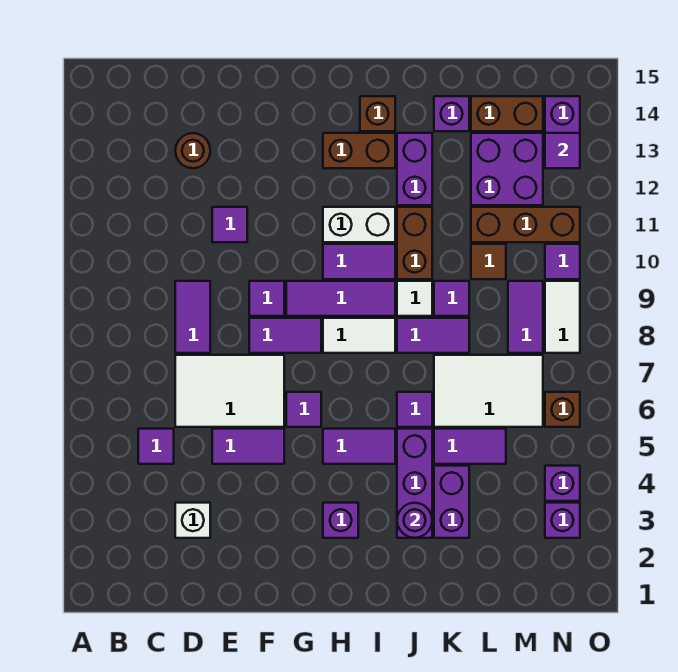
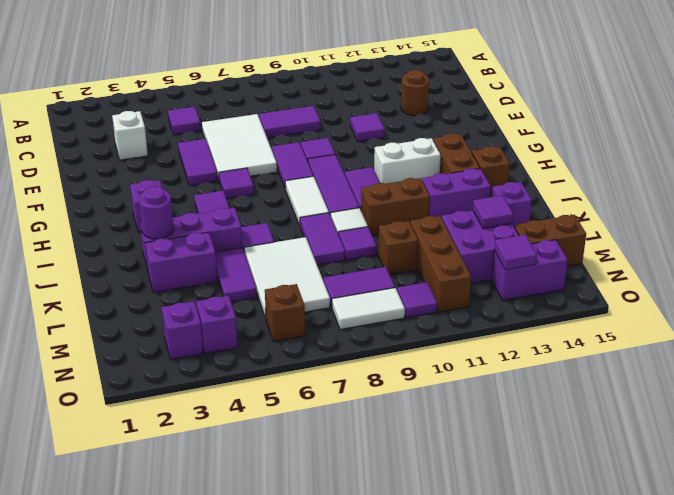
white 1x2 brick [323,207,395,242] -> white 1x2 brick turned to [374,138,441,184]
brown 1x1 tile [471,244,506,279] -> brown 1x1 brick [378,221,418,275]
none -> purple 1x1 tile [473,195,513,229]
brown 1x2 brick [471,96,543,131] -> brown 1x2 brick turned to [514,215,586,266]

